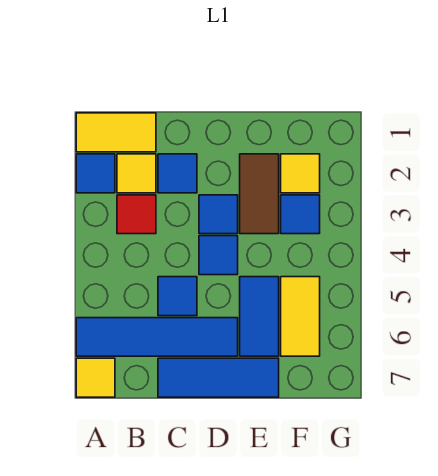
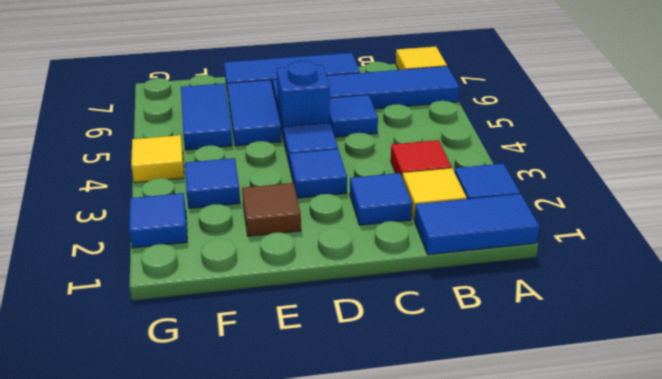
yellow 1x2 tile [76,113,156,152] -> blue 1x2 tile [414,194,539,255]
none -> blue 1x1 brick [277,61,330,140]
brown 1x2 tile [240,154,279,234] -> brown 1x1 tile [242,183,301,236]
yellow 1x1 tile [281,154,320,193] -> yellow 1x1 tile moved to [131,135,184,183]
yellow 1x2 tile [281,277,320,356] -> blue 1x2 tile [181,83,232,150]
none -> blue 1x1 tile [129,193,187,248]

